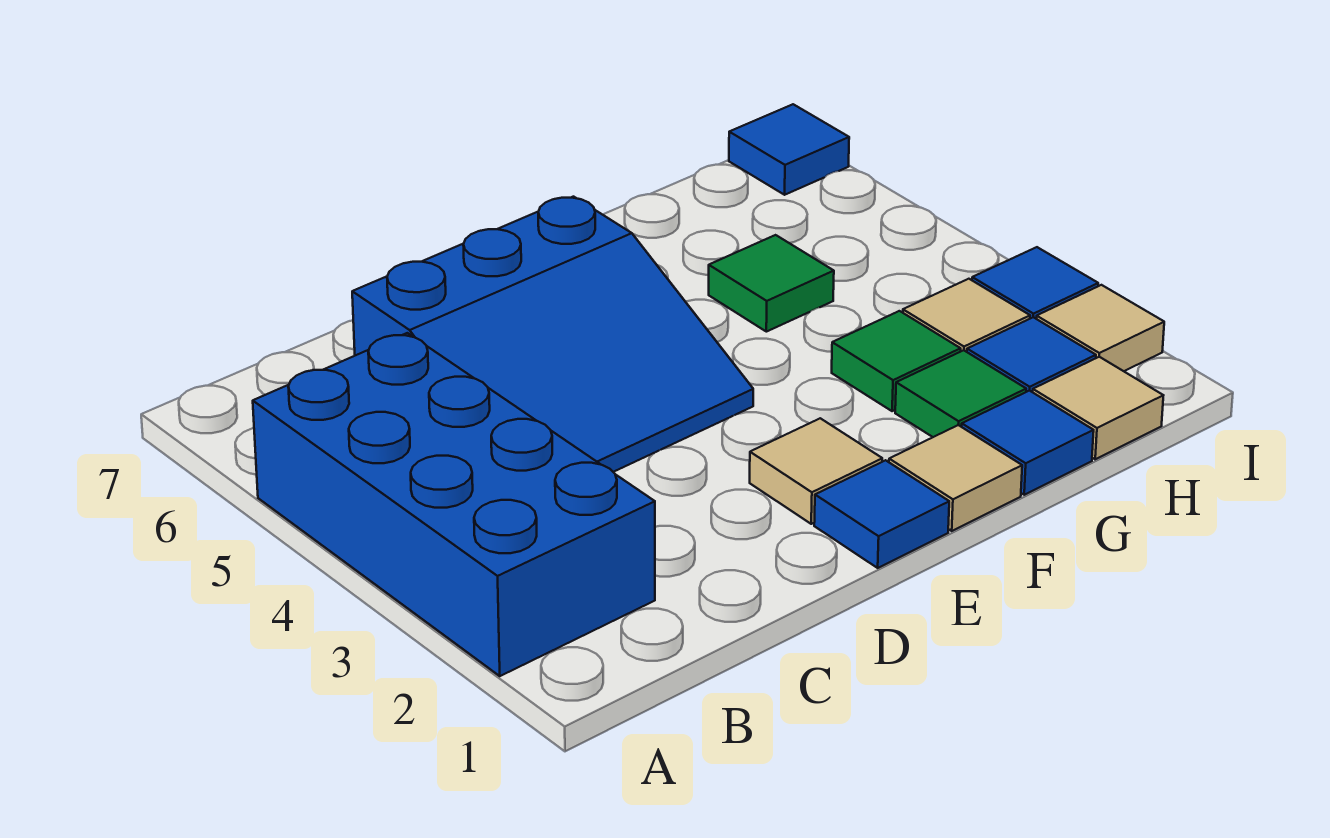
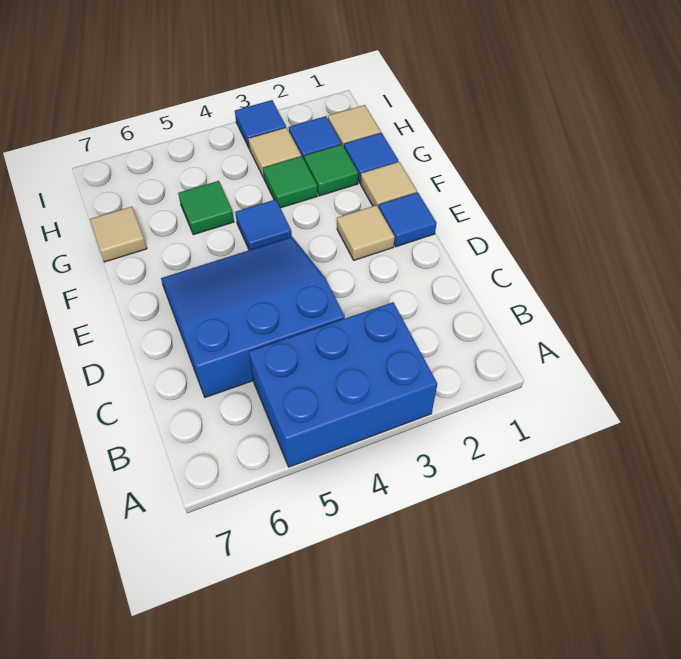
blue 2x4 brick [253,333,655,676] -> blue 2x3 brick [249,302,437,467]
blue 3x3 slope [352,197,753,472] -> blue 3x3 slope turned to [161,237,345,397]
tan 1x1 tile [1036,285,1164,371] -> tan 1x1 tile moved to [90,207,147,262]
blue 1x1 tile [729,104,849,195] -> blue 1x1 tile moved to [235,199,292,250]

